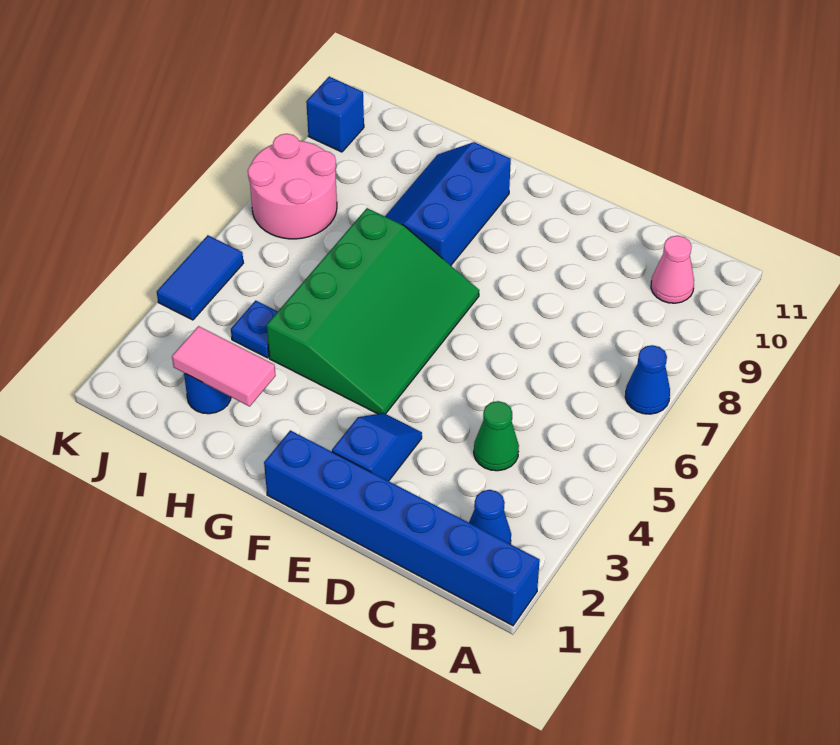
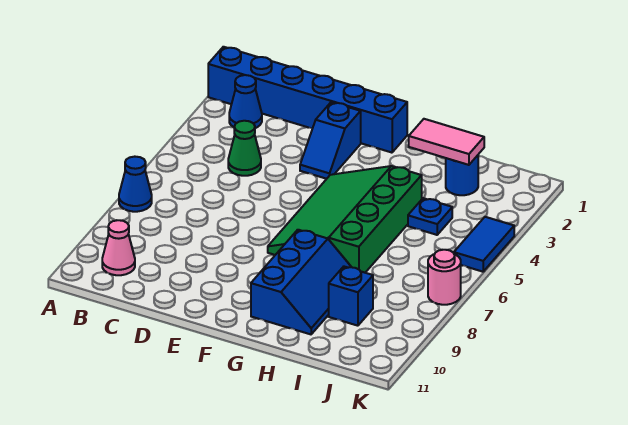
pink 2x2 round brick [248,134,337,239] -> pink 1x1 round brick [428,250,461,305]
blue 1x1 brick [306,77,364,152] -> blue 1x1 brick moved to [329,267,373,326]

